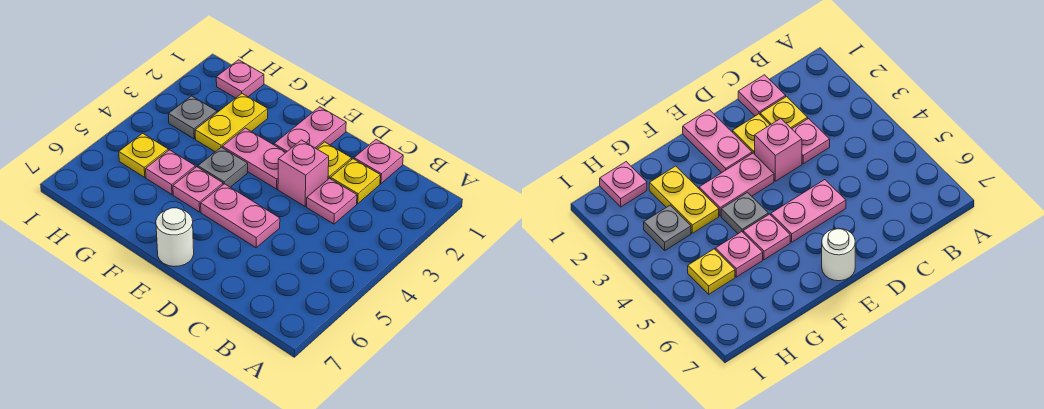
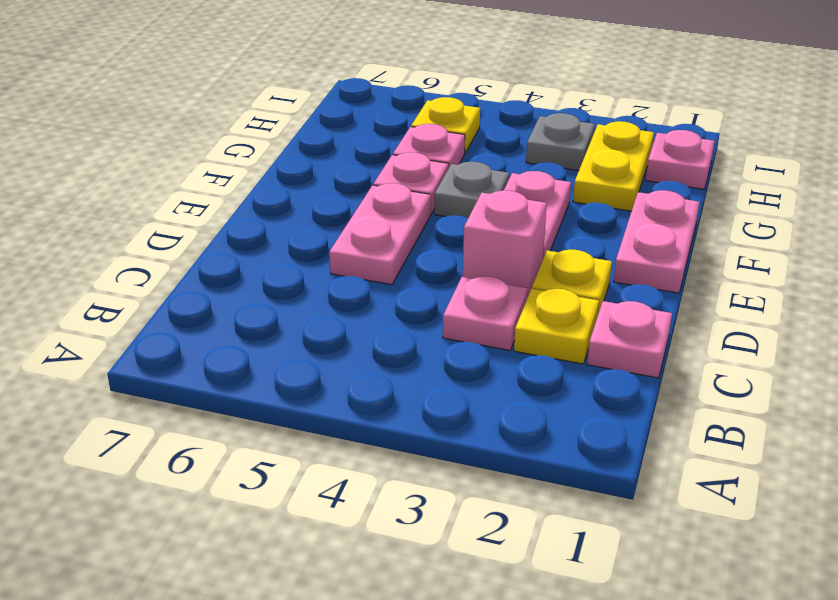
pink 1x2 plate [274,107,346,152] -> pink 1x2 plate turned to [614,190,699,293]
white 1x1 round brick [156,208,194,267] -> none
yellow 1x2 plate [195,94,268,152] -> yellow 1x2 plate turned to [573,121,654,211]

